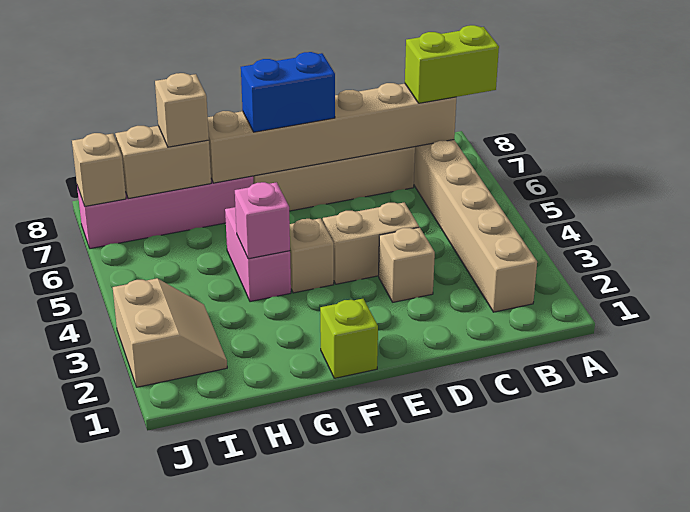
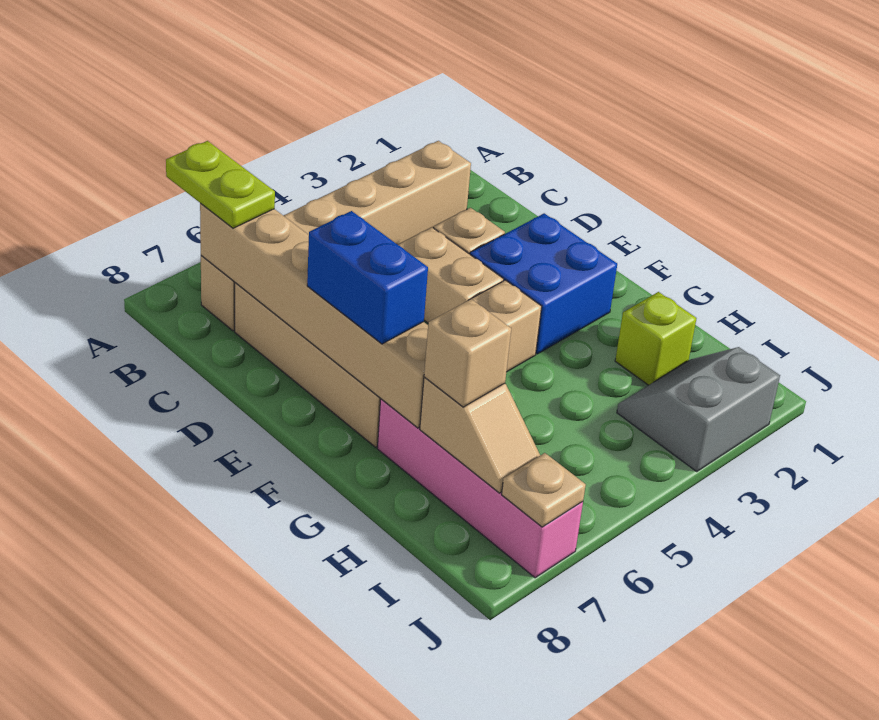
lime 1x2 brick [405,25,499,103] -> lime 1x2 plate [166,141,275,228]
none -> blue 2x2 brick [470,213,617,354]
lime 1x1 brick [320,299,378,378] -> lime 1x1 brick moved to [615,292,697,385]
pink 1x2 brick [225,207,291,302] -> none
pink 1x1 brick [235,182,290,259] -> none
tan 1x2 brick [115,126,211,199] -> tan 1x2 slope [420,377,540,493]
tan 2x2 slope [113,278,227,387] -> grey 2x2 slope [617,347,780,472]
tan 1x1 brick [72,133,126,206] -> tan 1x1 plate [502,453,586,527]

